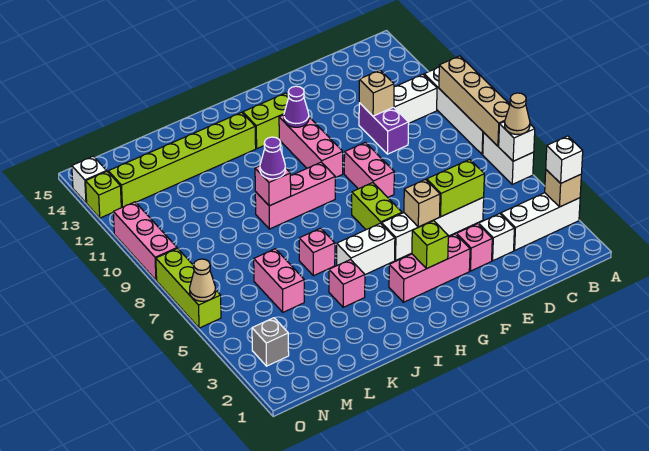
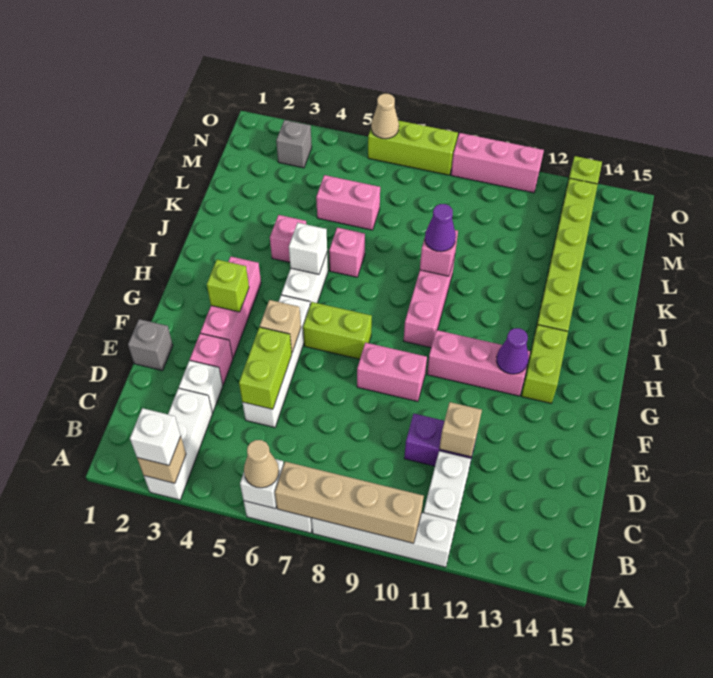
none -> grey 1x1 brick [128,319,173,371]
white 1x1 brick [72,156,107,203] -> white 1x1 brick moved to [289,223,327,274]

